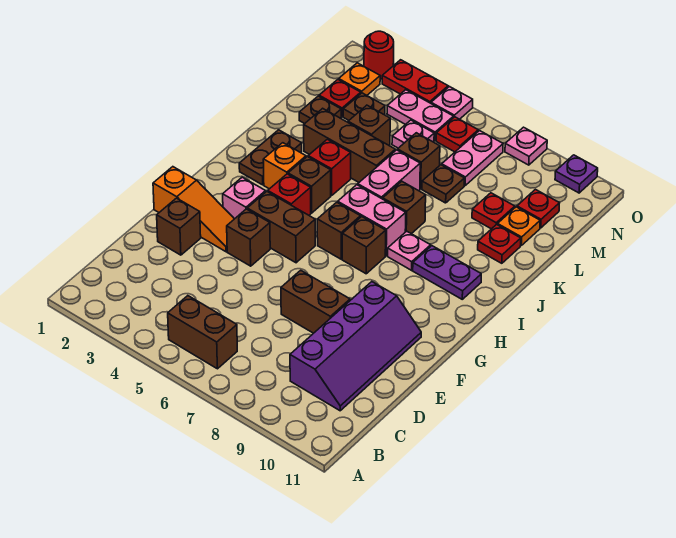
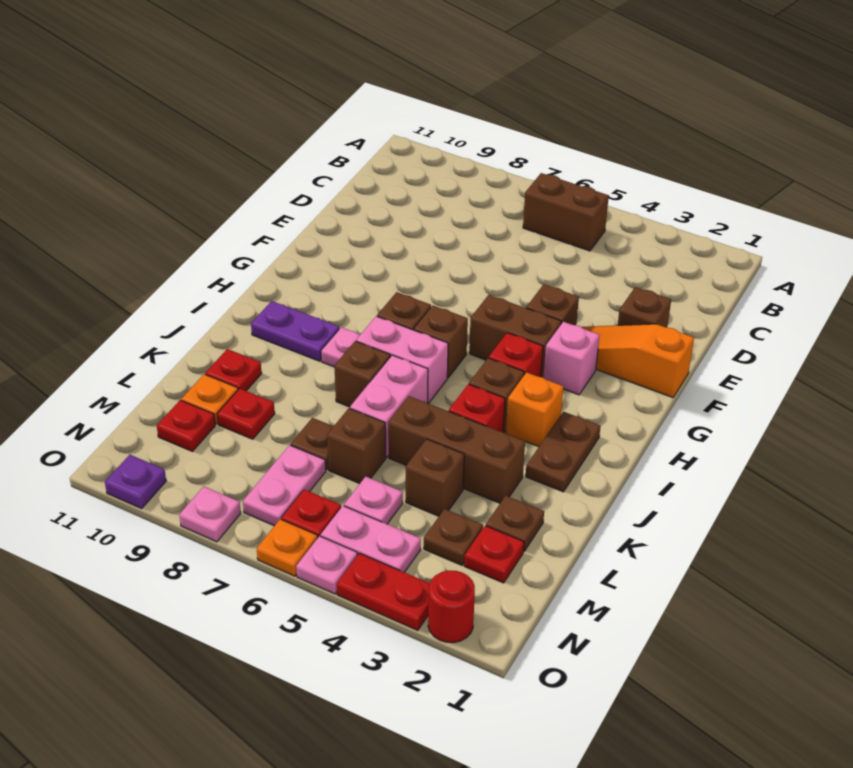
purple 2x4 slope [290,282,421,411] -> none
brown 1x2 brick [281,270,350,333] -> none
orange 1x1 plate [339,63,380,95] -> orange 1x1 plate moved to [257,519,318,576]

